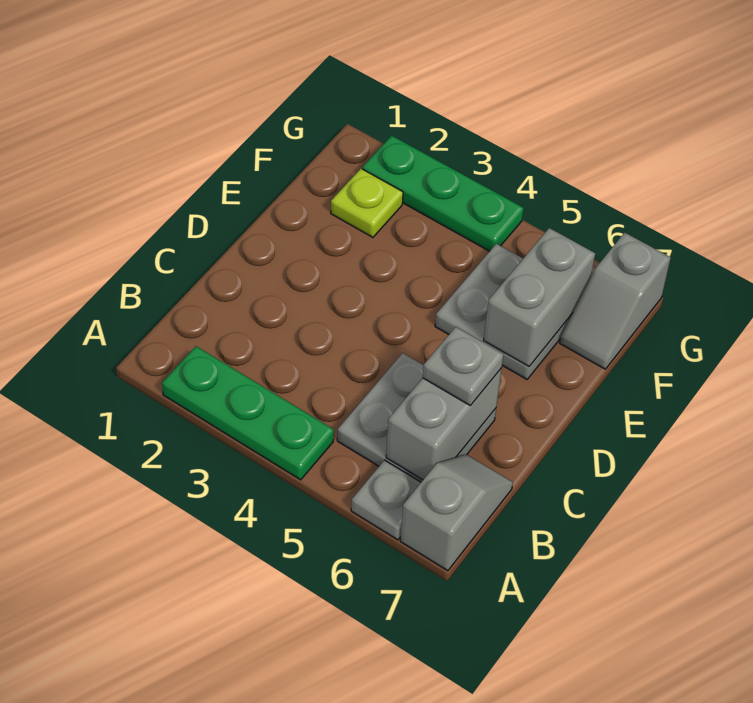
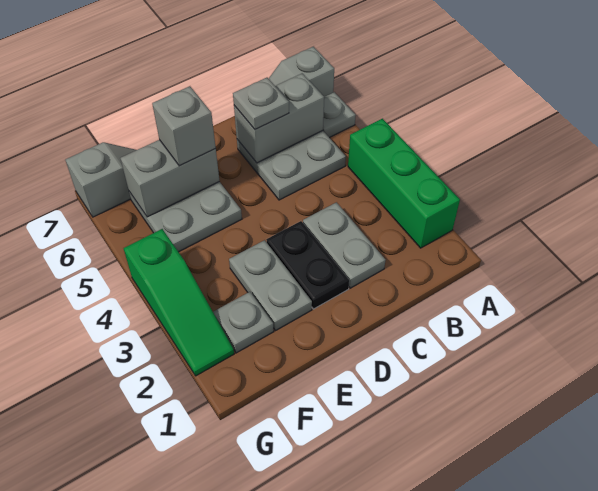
green 1x3 plate [162,346,334,480] -> green 1x3 brick [348,119,460,248]
none -> grey 1x2 plate [303,202,386,288]
none -> black 1x2 plate [266,221,349,309]
none -> grey 1x2 plate [229,240,312,331]
none -> grey 1x1 brick [152,86,216,166]
lime 1x1 plate [331,169,403,237] -> grey 1x1 plate [213,292,274,353]
green 1x3 plate [362,136,524,251] -> green 1x3 slope [123,229,234,376]

